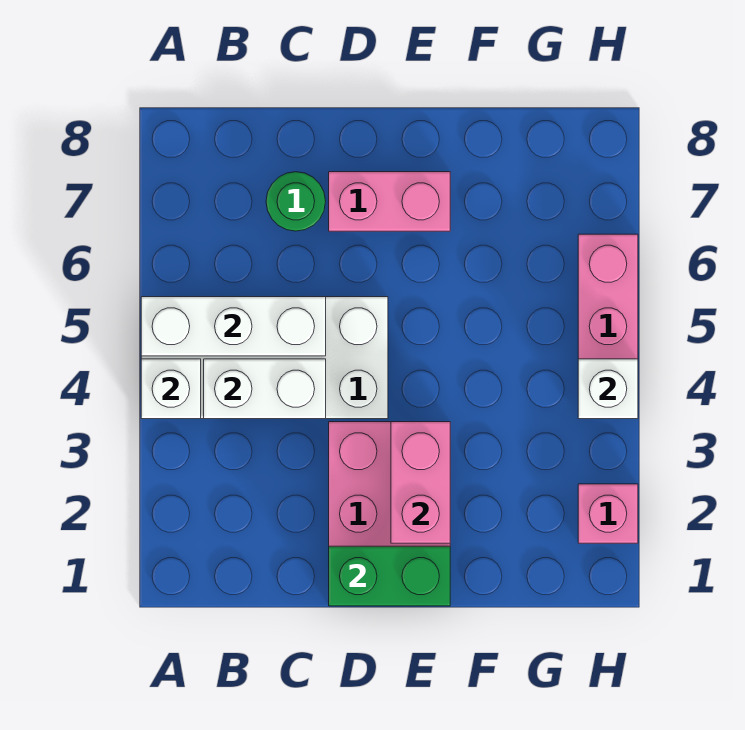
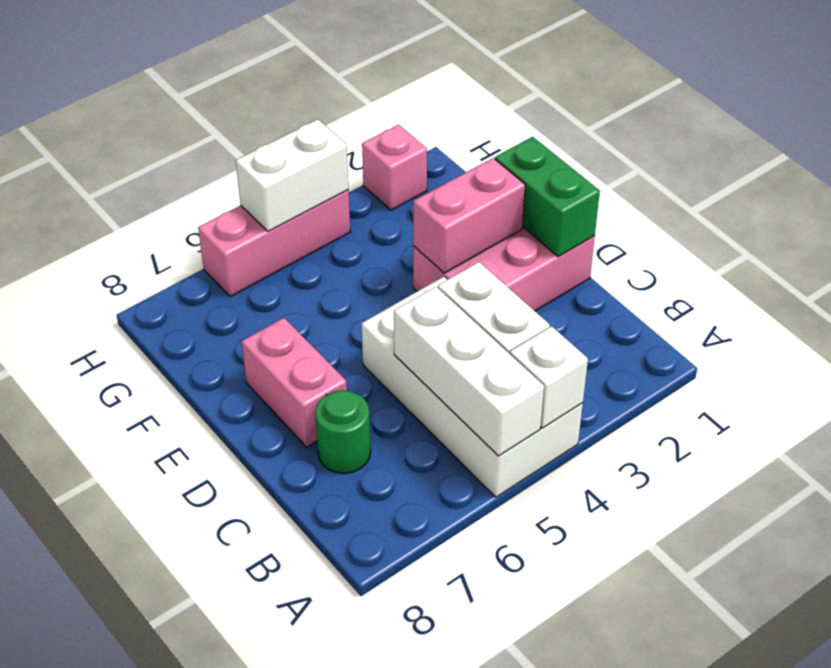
white 1x1 brick [578,359,638,419] -> white 1x2 brick [236,119,348,231]

